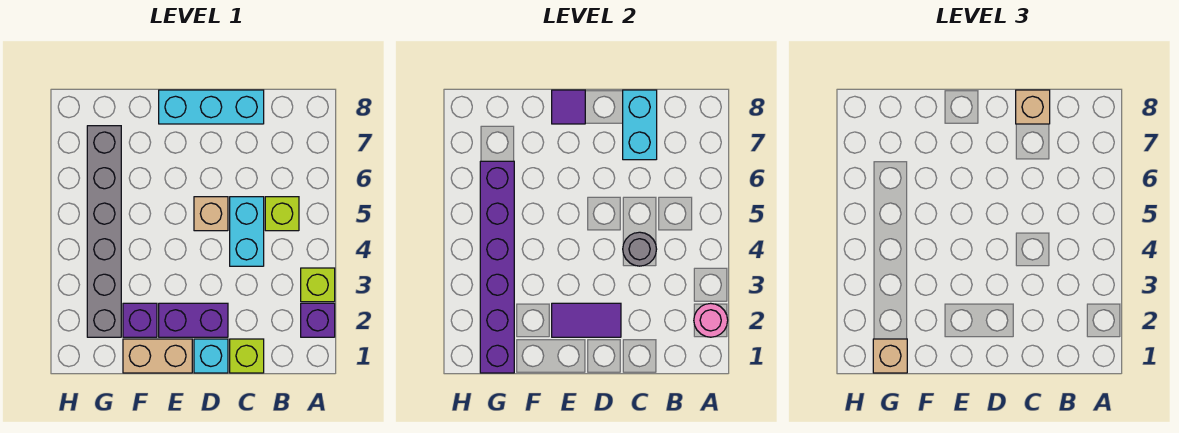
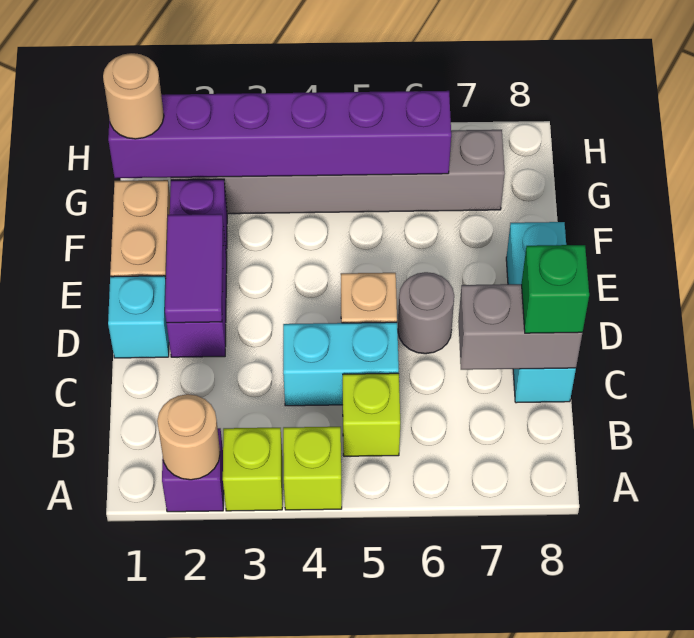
pink 1x1 round brick [694,303,728,337] -> tan 1x1 round brick [157,394,220,480]
lime 1x1 brick [230,339,264,373] -> lime 1x1 brick moved to [283,427,342,510]
grey 1x1 round brick [623,232,657,266] -> grey 1x1 round brick moved to [398,272,454,354]
cyan 1x2 brick [623,90,657,160] -> grey 1x2 brick [458,284,582,370]
tan 1x1 brick [1016,90,1050,124] -> green 1x1 brick [522,245,589,333]
purple 1x1 tile [552,90,585,124] -> none
tan 1x1 brick [873,339,907,373] -> tan 1x1 round brick [103,53,164,139]

